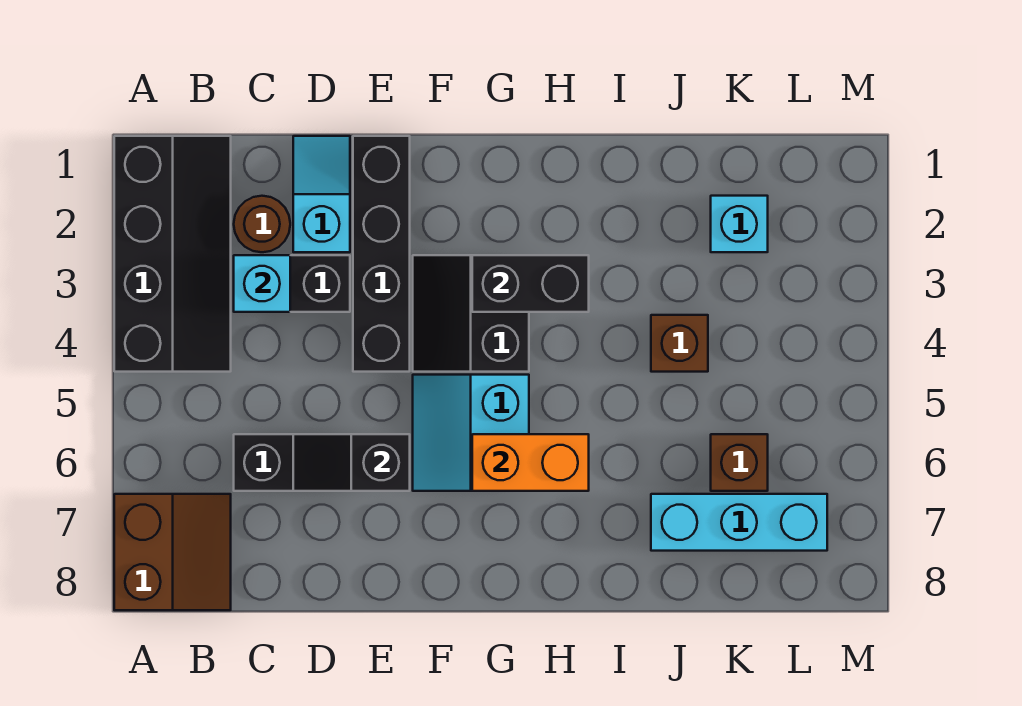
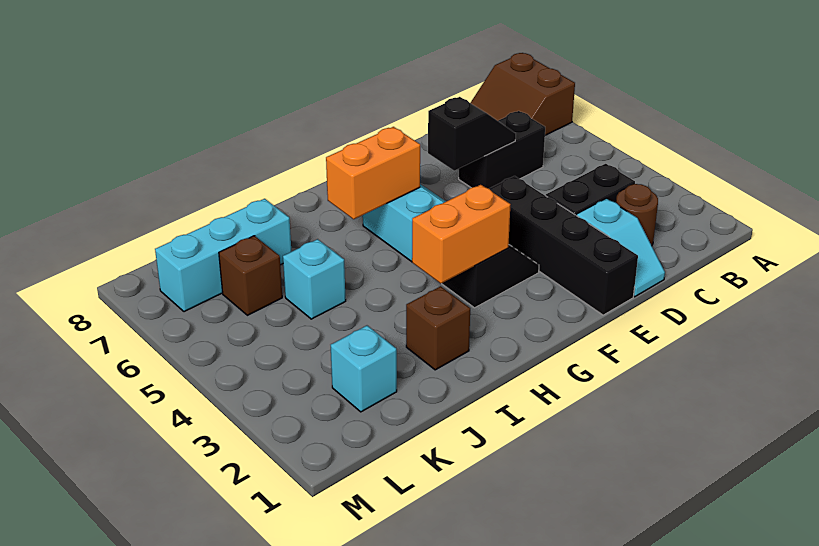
black 2x4 slope [114,136,231,372] -> none
cyan 1x1 brick [234,255,290,312] -> cyan 1x1 brick moved to [283,239,346,319]
black 1x2 brick [472,255,589,312] -> orange 1x2 brick [412,185,511,284]
brown 1x1 brick [651,315,708,372] -> brown 1x1 brick moved to [406,286,470,370]

